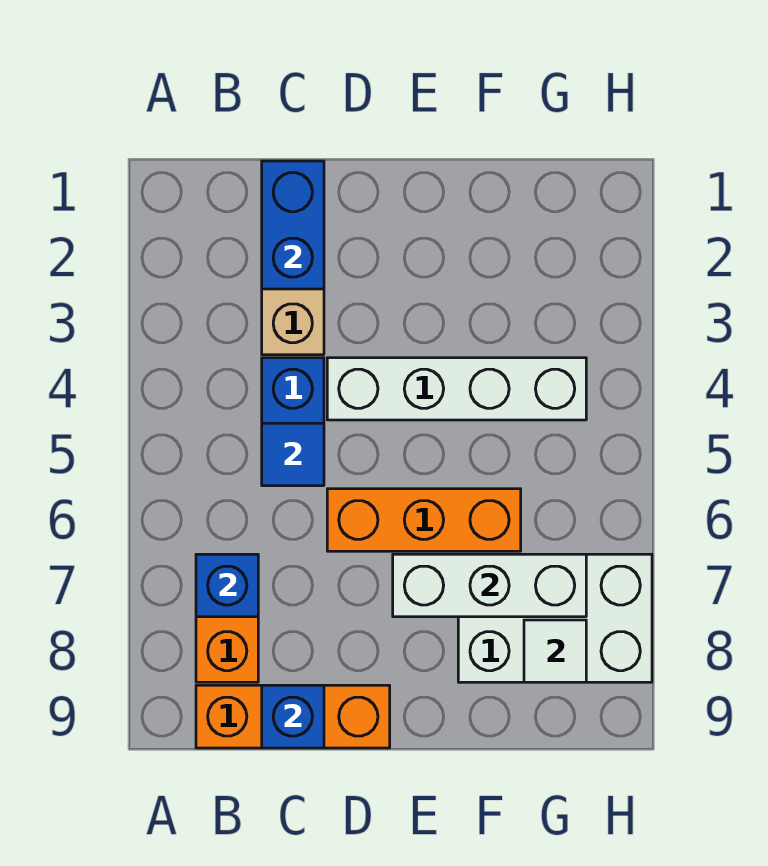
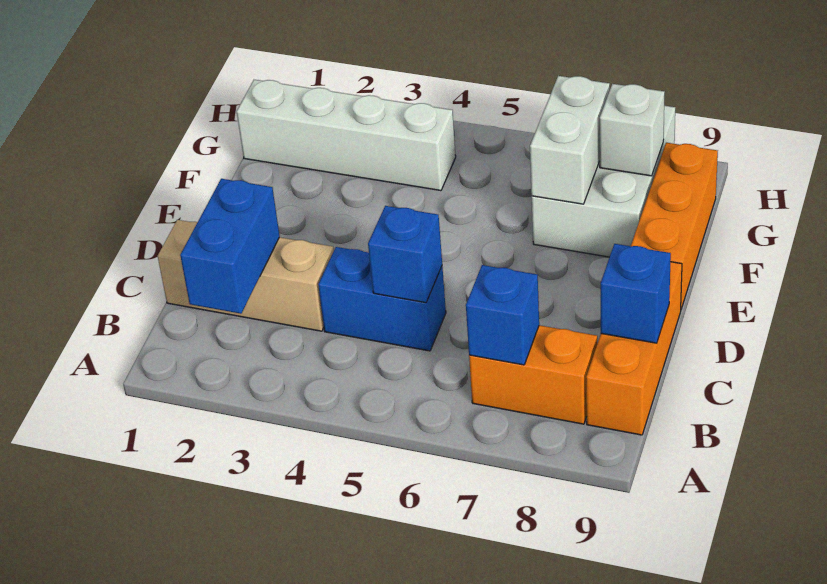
blue 1x2 brick [262,161,324,289] -> blue 1x2 brick turned to [180,179,280,314]
blue 1x1 tile [262,423,324,486] -> blue 1x1 brick [368,206,442,303]
white 1x4 brick [327,358,586,420] -> white 1x4 brick turned to [237,80,456,191]
orange 1x3 brick [327,489,521,551] -> orange 1x3 brick moved to [631,143,718,309]
white 1x3 brick [393,554,586,617] -> white 1x2 brick [530,76,610,204]
white 1x1 tile [524,620,586,682] -> white 1x1 brick [600,84,665,176]

